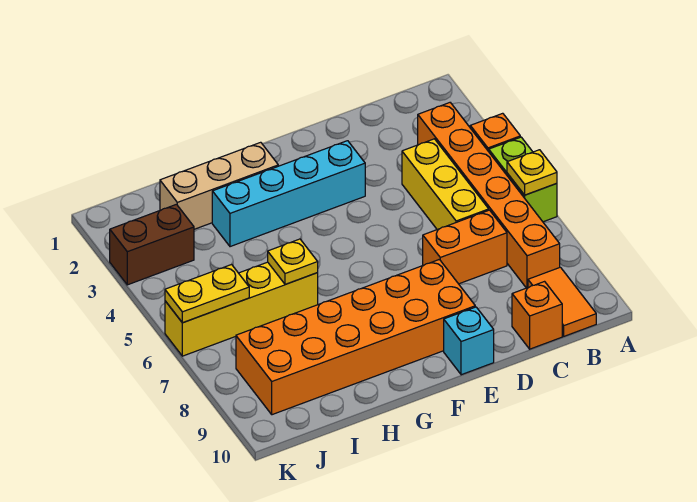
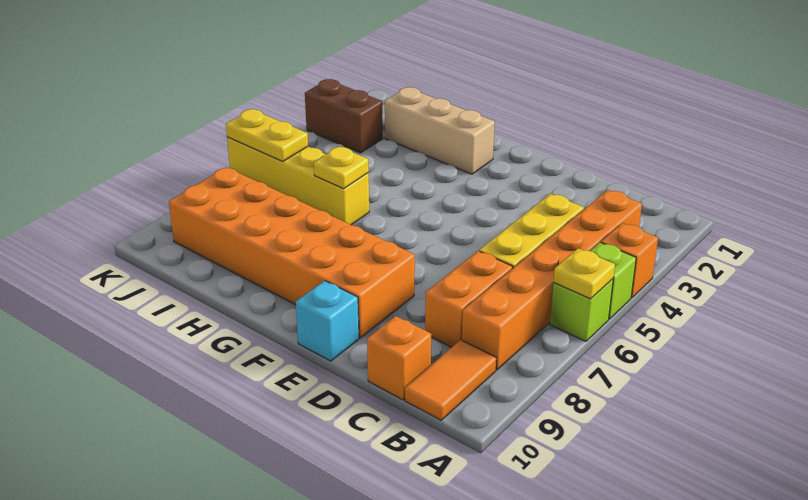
orange 1x2 brick [423,210,507,284] -> orange 1x2 brick turned to [425,251,513,347]
cyan 1x4 brick [212,141,365,247] -> none

